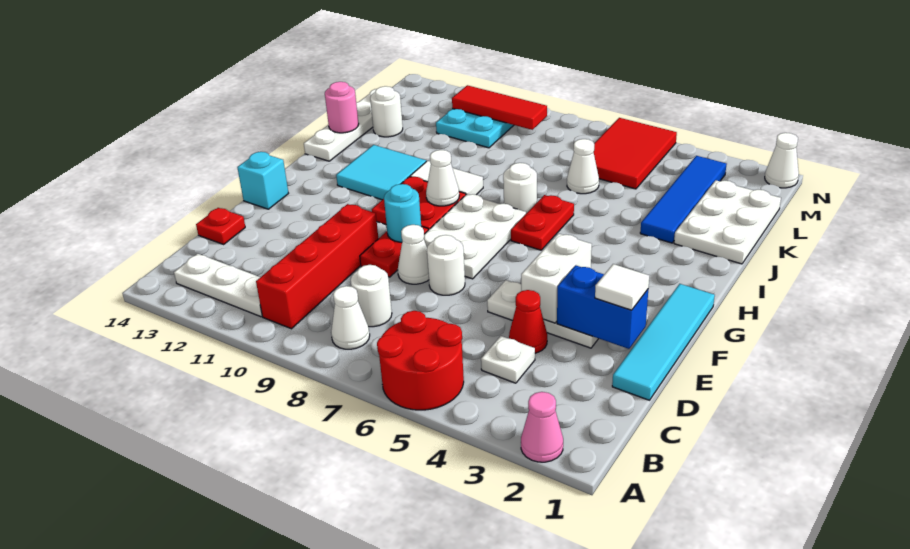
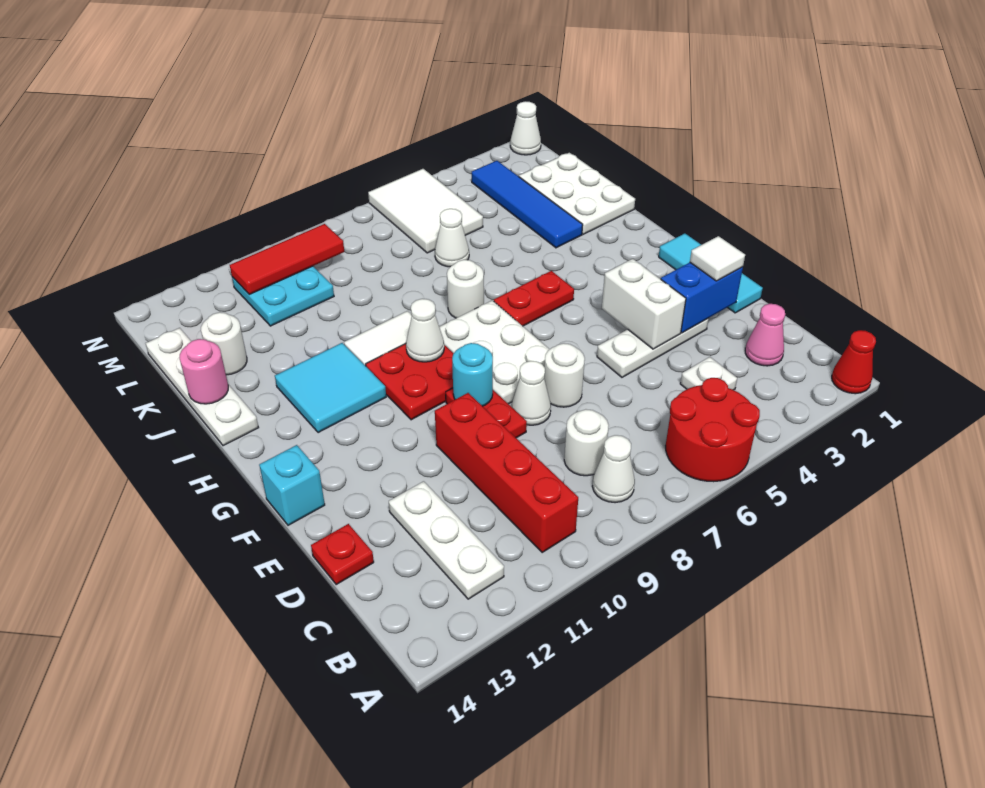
pink 1x1 cone [521,392,563,462] -> pink 1x1 cone moved to [745,304,785,366]
white 1x3 plate [174,254,262,317] -> white 1x3 plate turned to [389,481,504,599]
cyan 1x4 tile [612,284,715,400] -> cyan 1x3 tile [659,233,763,313]
red 1x1 cone [509,290,547,353] -> red 1x1 cone moved to [832,330,876,394]
red 1x2 plate [511,195,574,250] -> red 1x2 plate turned to [494,271,574,326]
red 2x3 tile [594,118,677,189] -> white 2x3 tile [368,169,483,253]

